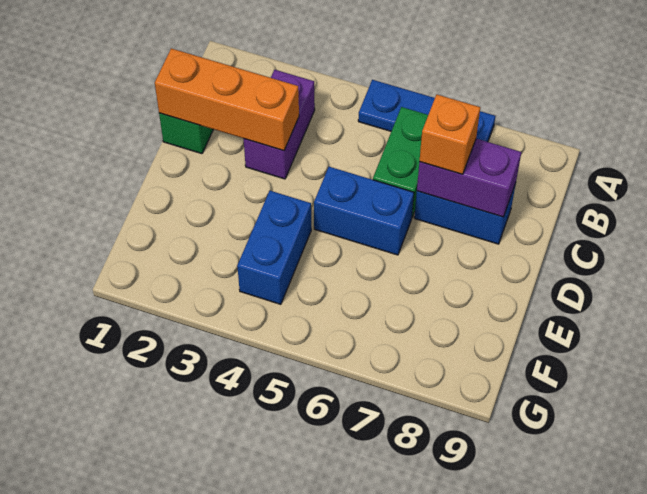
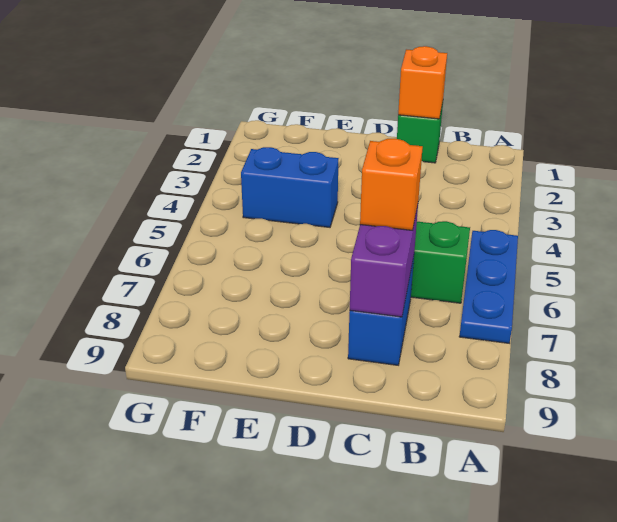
purple 1x2 brick [244,70,315,179] -> none
orange 1x3 brick [155,48,299,151] -> orange 1x1 brick [398,46,447,119]
blue 1x2 brick [314,167,414,255] -> none

